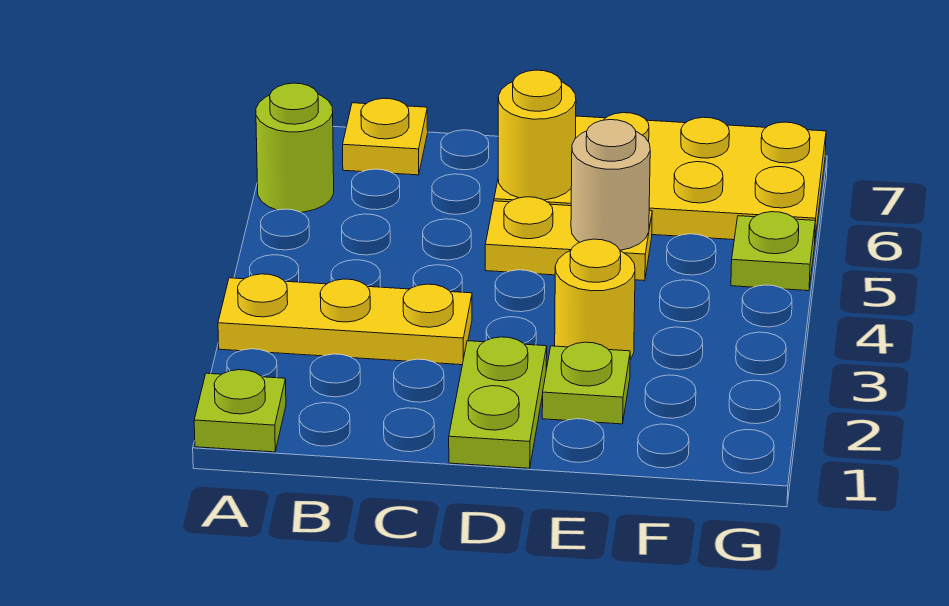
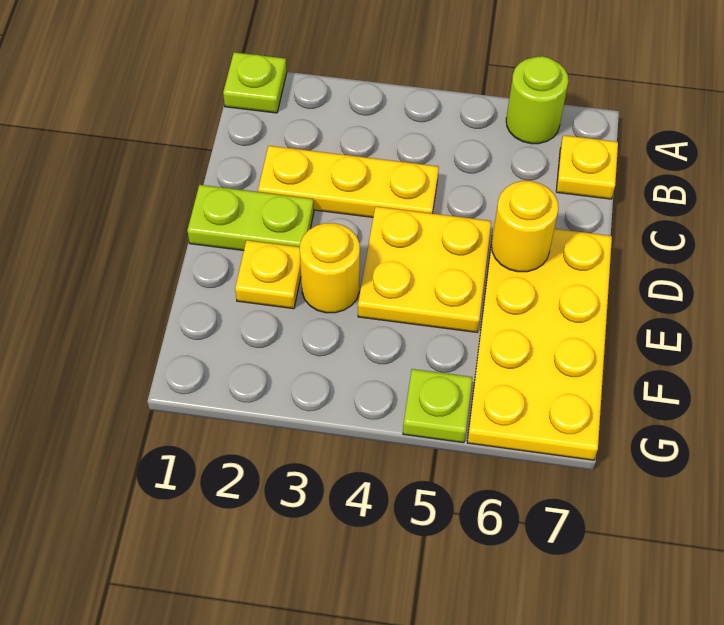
yellow 1x3 plate [218,274,472,365] -> yellow 1x3 plate turned to [258,146,439,217]
yellow 1x2 plate [485,197,652,281] -> yellow 2x2 plate [358,207,491,332]
lime 1x1 plate [542,342,630,424] -> yellow 1x1 plate [235,240,301,309]
tan 1x1 round brick [571,120,650,250] -> none

